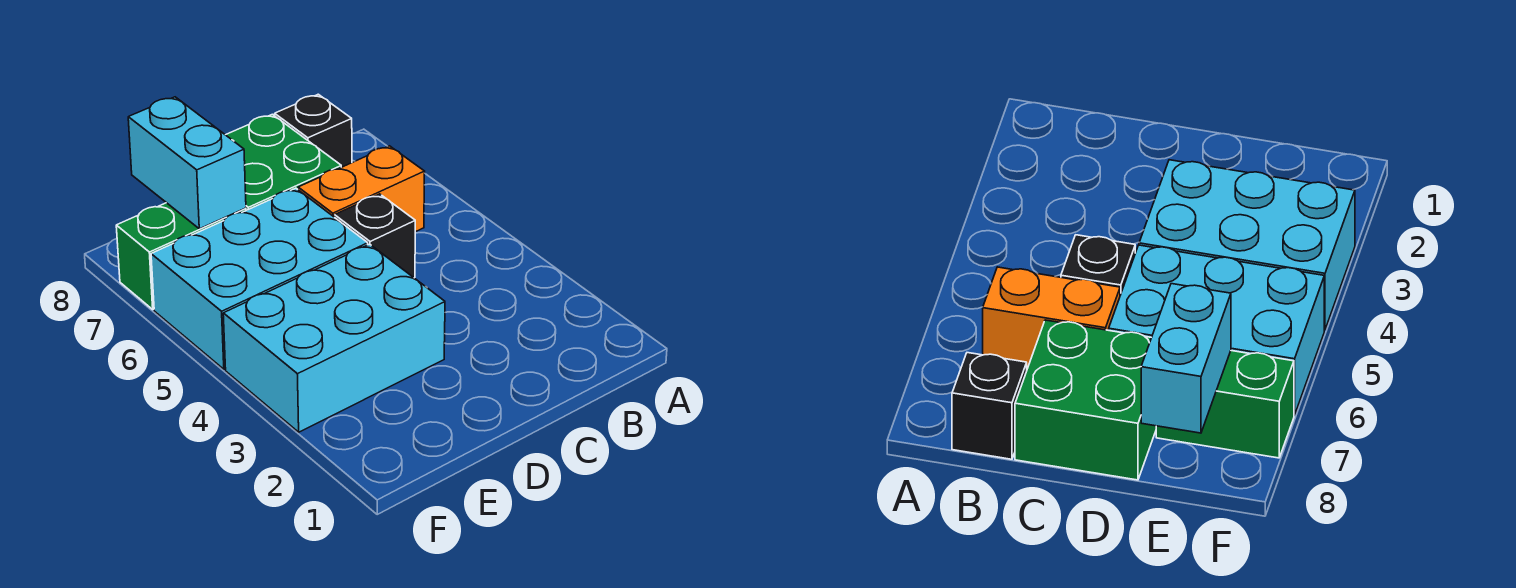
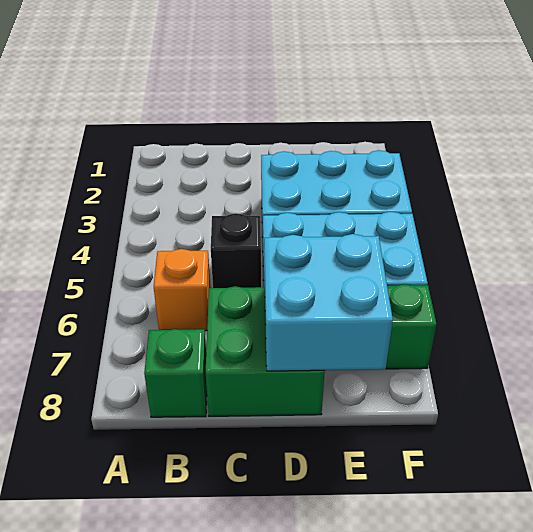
orange 1x2 brick [298,146,425,232] -> orange 1x1 brick [154,249,210,331]
black 1x1 brick [275,94,352,167] -> green 1x1 brick [144,329,207,417]
cyan 1x2 brick [128,97,246,229] -> cyan 2x2 brick [264,234,393,371]

